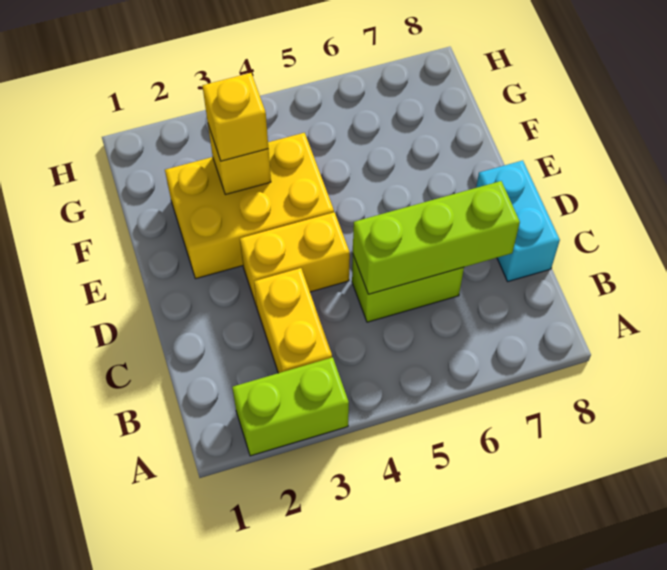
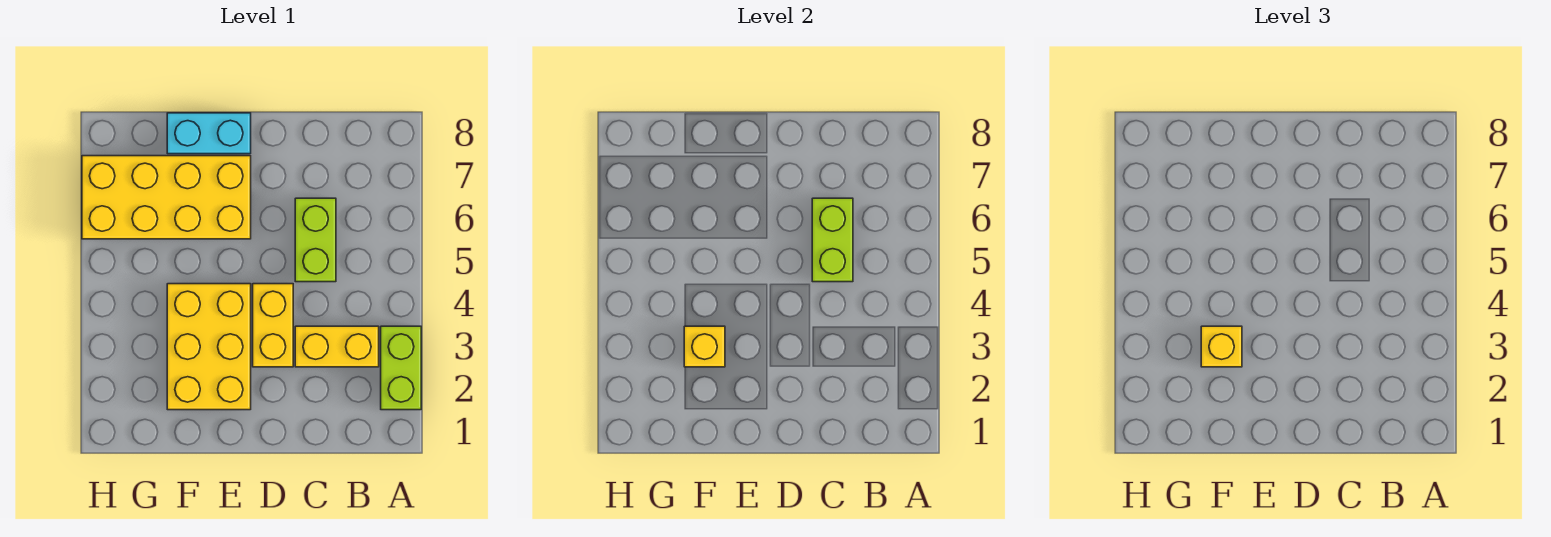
lime 1x3 brick [353,181,520,294] -> lime 1x2 brick [812,198,853,282]
cyan 1x2 brick [476,160,560,281] -> cyan 1x2 brick moved to [167,113,251,154]
none -> yellow 2x4 brick [82,156,251,239]

